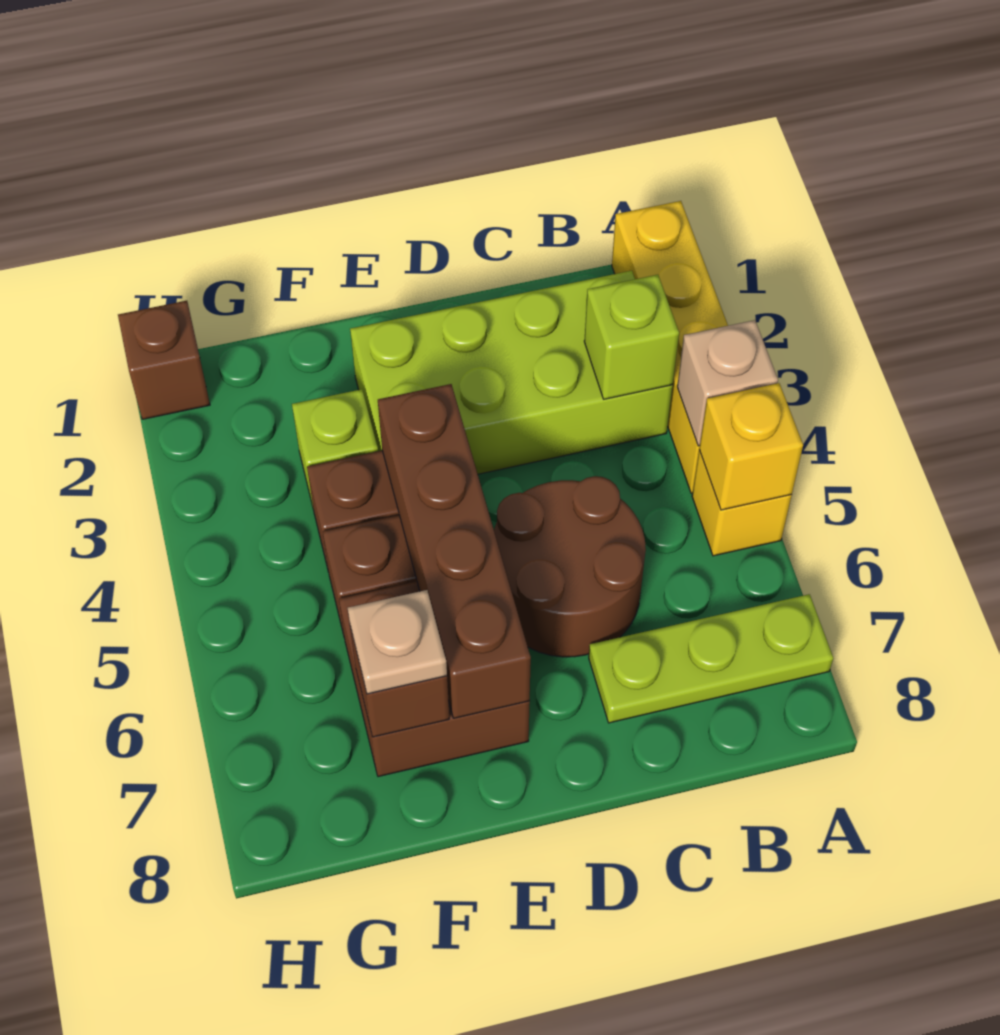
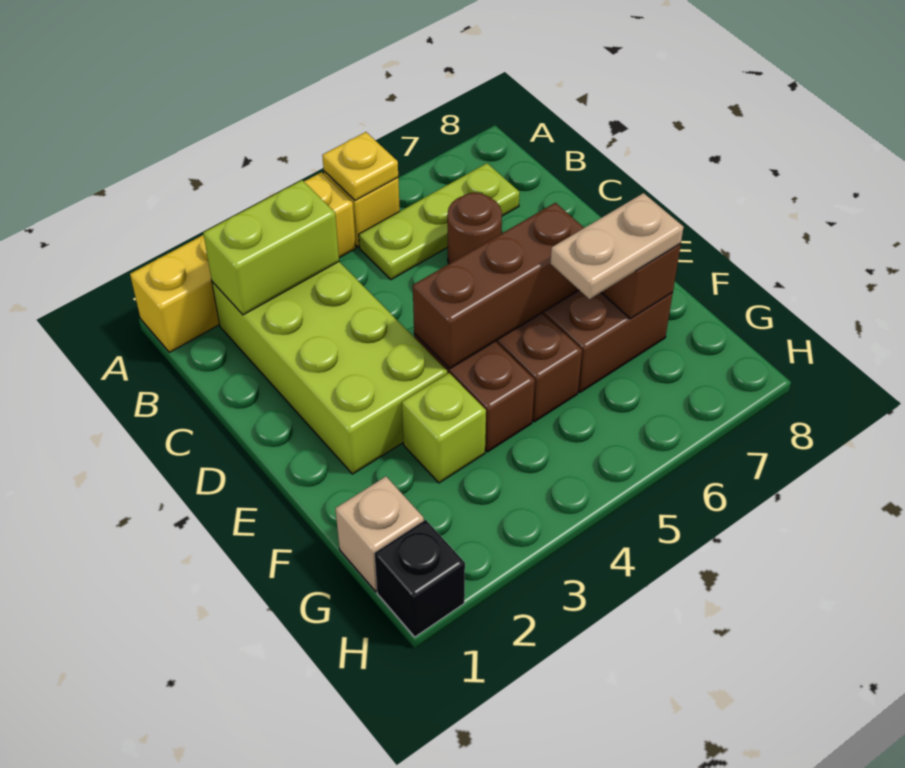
tan 1x1 brick [677,320,778,446] -> tan 1x1 brick moved to [335,477,424,591]
yellow 1x1 brick [699,383,803,510] -> yellow 1x1 plate [322,132,398,200]
lime 1x3 plate [589,594,833,723] -> lime 1x3 plate turned to [359,163,520,280]
lime 1x1 brick [584,275,679,399] -> lime 1x2 brick [203,180,339,315]
brown 2x2 round brick [494,476,646,657] -> brown 1x1 round brick [447,193,502,264]
brown 1x4 brick [378,384,531,718] -> brown 1x3 brick [413,203,584,369]
tan 1x1 plate [348,590,447,694] -> tan 1x2 plate [550,193,684,299]
brown 1x1 brick [118,301,210,419] -> black 1x1 brick [374,520,465,637]

